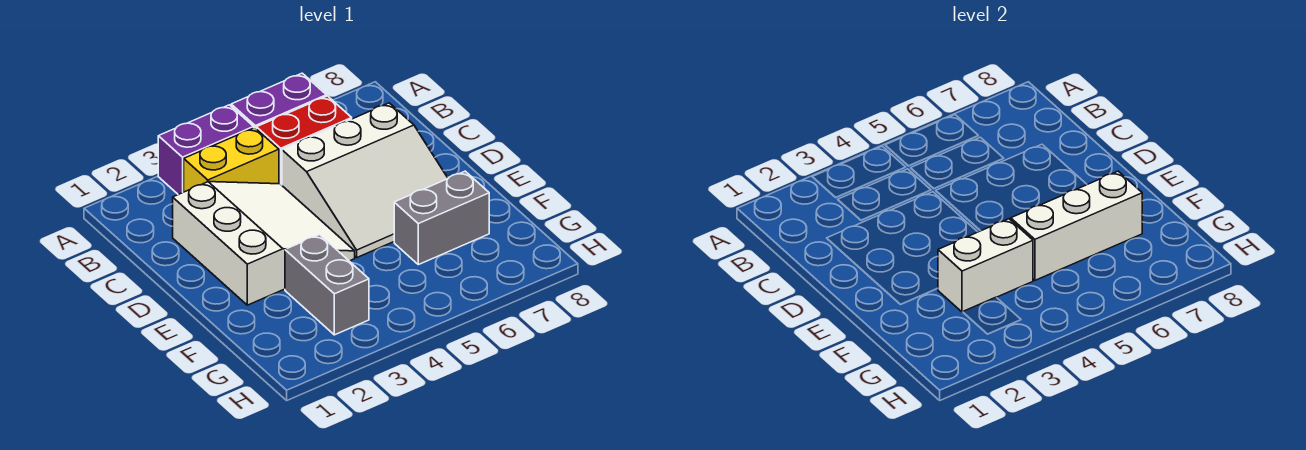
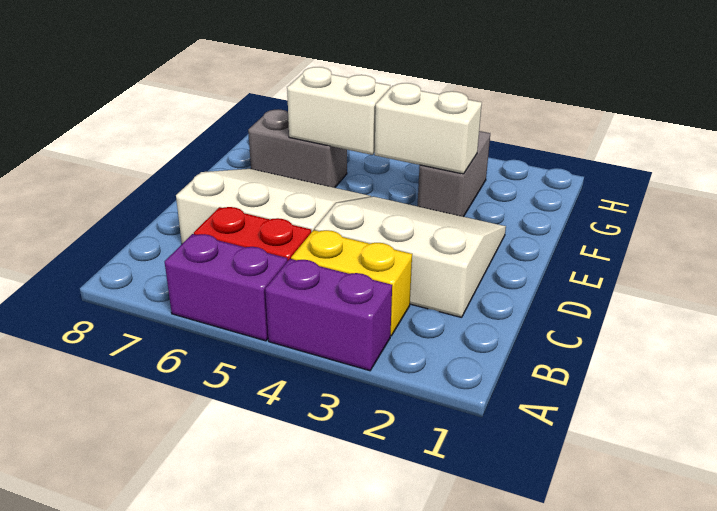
white 3x3 slope [173,182,355,305] -> white 3x3 slope turned to [315,196,506,317]
white 1x3 brick [1011,171,1142,280] -> white 1x2 brick [287,67,390,155]

